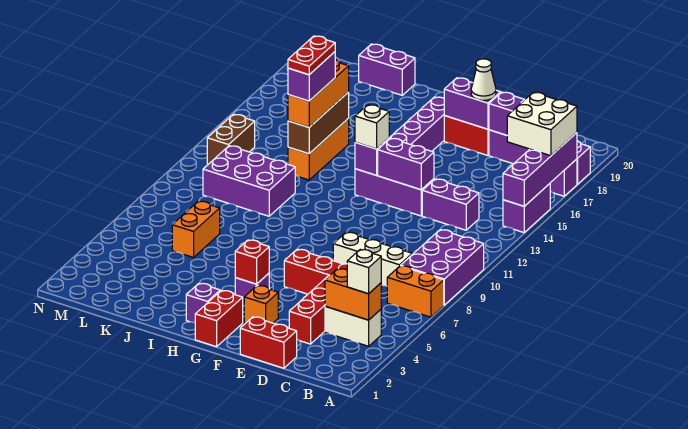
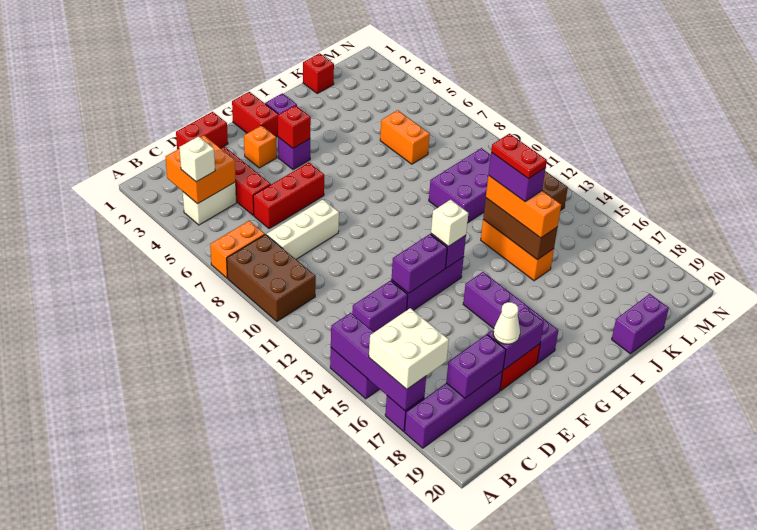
purple 2x3 brick [401,230,484,305] -> brown 2x3 brick [227,234,316,321]
orange 1x2 brick [325,269,381,320] -> orange 2x2 brick [166,135,236,204]
none -> red 1x1 brick [303,53,334,94]

